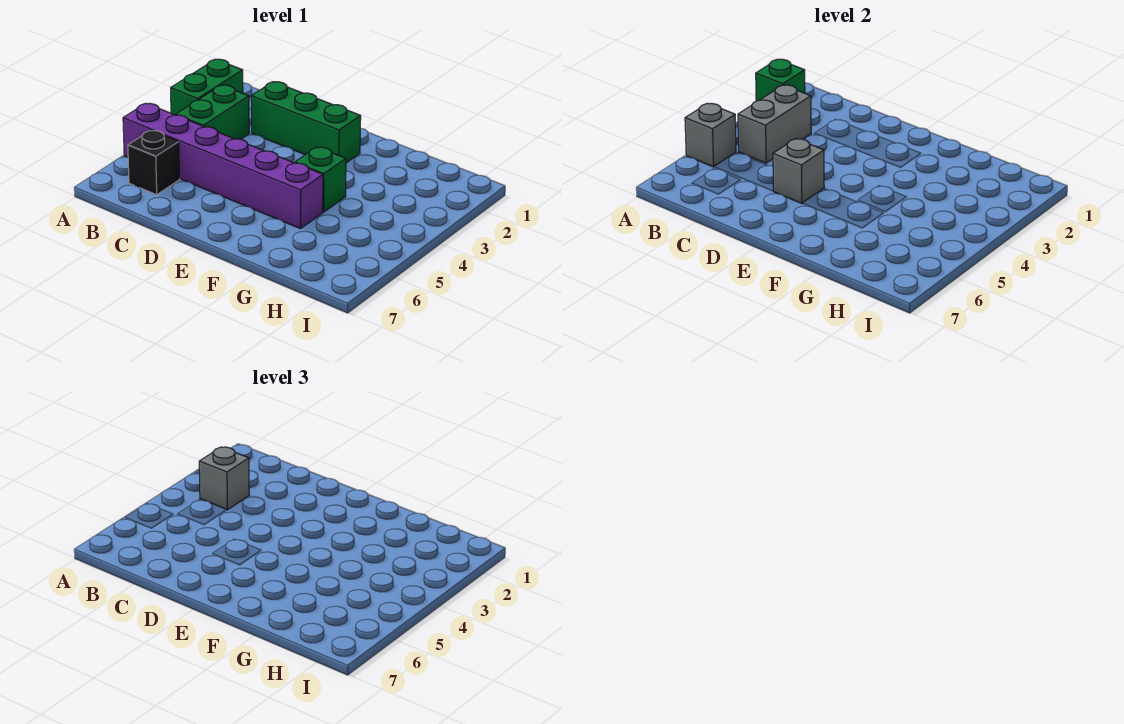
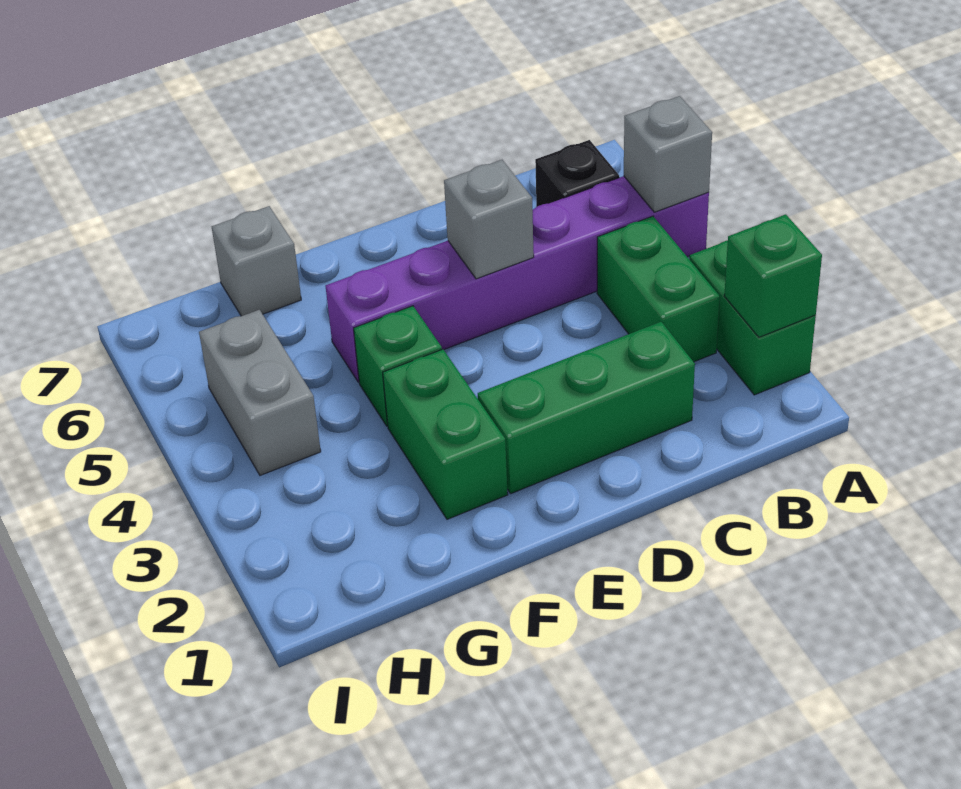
grey 1x2 brick [738,85,811,163] -> grey 1x2 brick moved to [199,310,321,475]
grey 1x1 brick [199,447,249,510] -> grey 1x1 brick moved to [212,206,301,316]
none -> green 1x2 brick [383,349,508,519]

